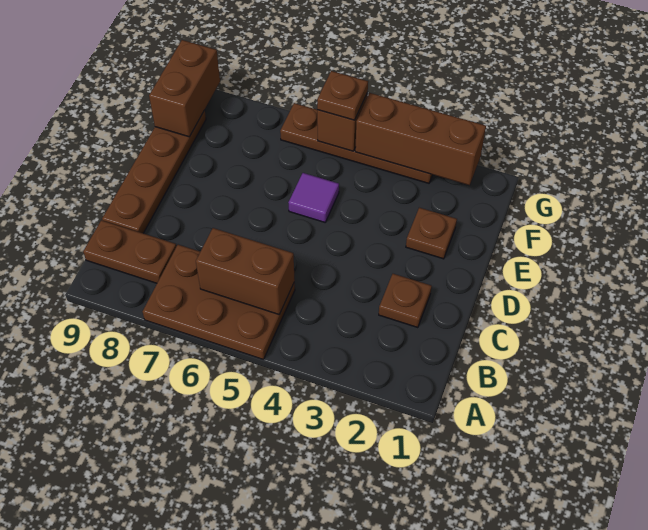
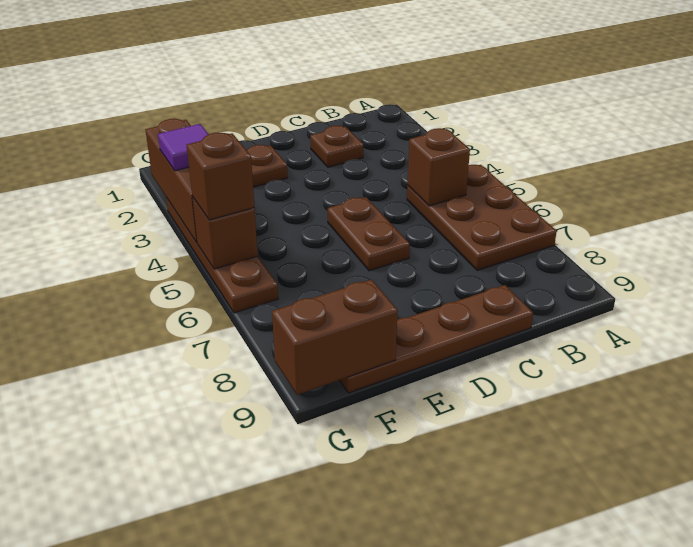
brown 1x2 brick [196,228,295,314] -> brown 1x1 brick [407,128,470,206]
brown 1x2 plate [83,220,176,283] -> brown 1x2 plate moved to [328,197,410,271]
purple 1x1 tile [288,173,339,222] -> purple 1x1 tile moved to [158,124,209,171]
brown 1x1 plate [317,71,368,120] -> brown 1x1 brick [187,133,254,220]

